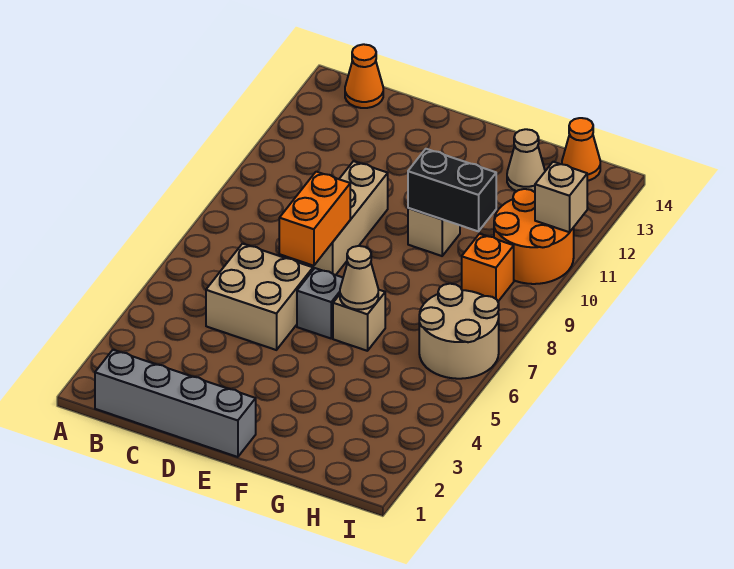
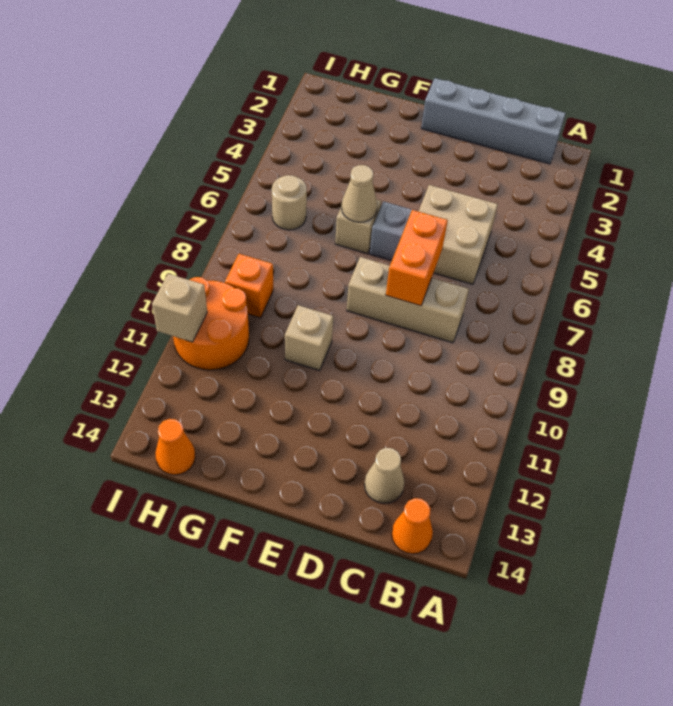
tan 1x3 brick [298,161,388,275] -> tan 1x3 brick turned to [347,257,469,343]
black 1x2 brick [408,149,496,232] -> none
tan 1x1 cone [507,129,545,192] -> tan 1x1 cone moved to [364,448,404,503]
tan 2x2 round brick [419,284,499,379] -> tan 1x1 round brick [272,175,307,230]

